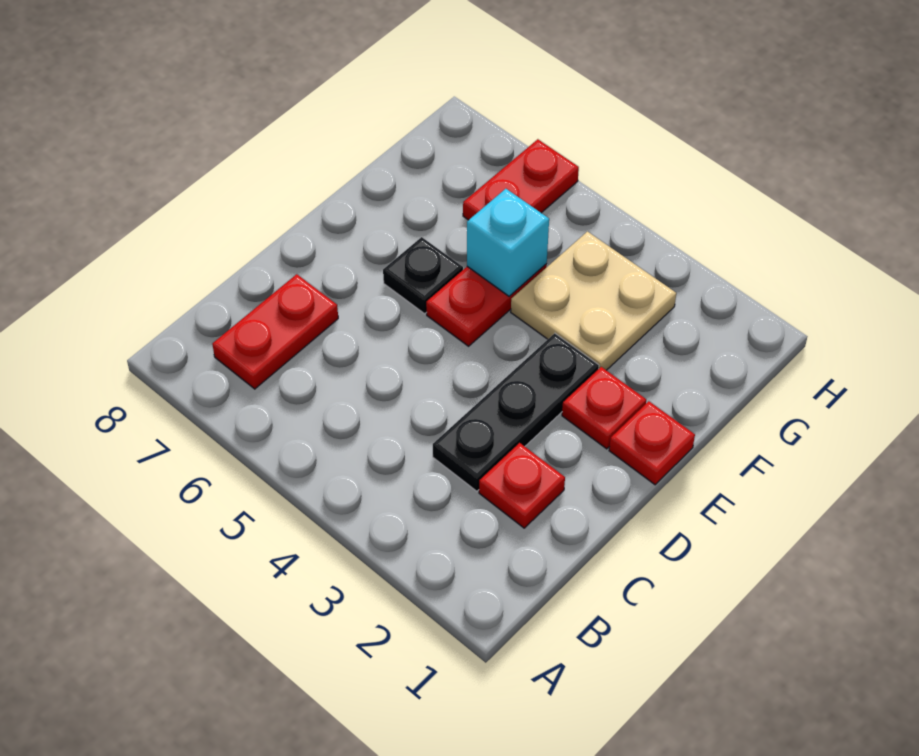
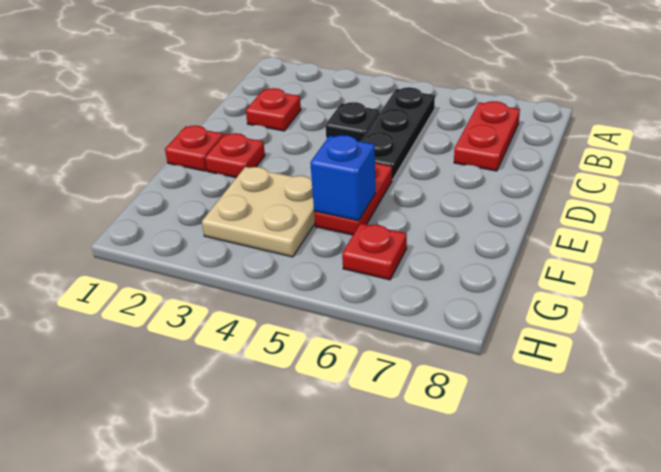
black 1x3 plate [433,333,599,491] -> black 1x3 plate moved to [361,87,435,180]
black 1x1 plate [383,237,463,314] -> black 1x1 plate moved to [325,102,380,142]
cyan 1x1 brick [467,189,549,296] -> blue 1x1 brick [310,135,376,221]
red 1x2 plate [463,139,579,220] -> red 1x1 plate [342,223,407,280]

